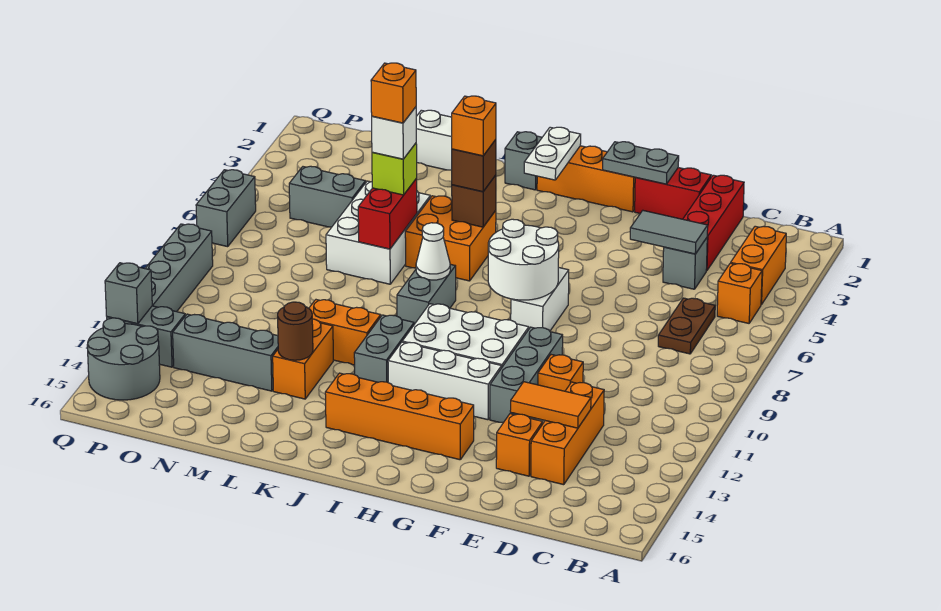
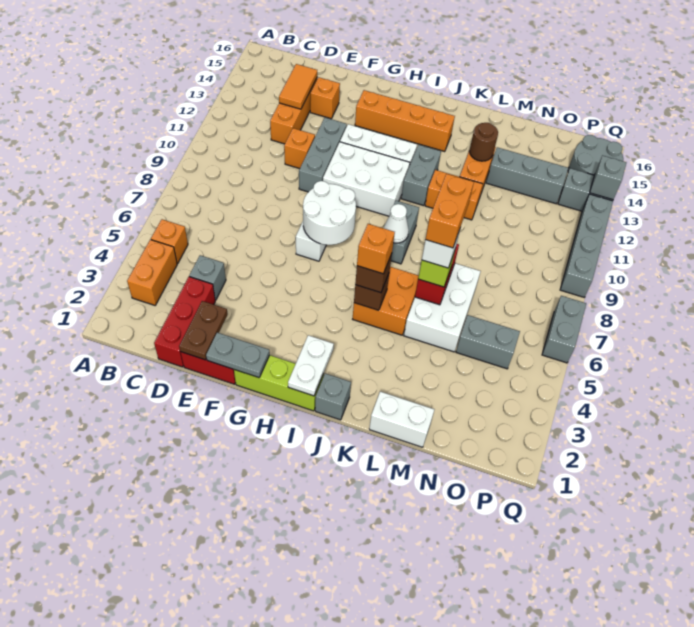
brown 1x2 plate [658,298,715,354] -> brown 1x2 plate moved to [179,301,228,360]
grey 1x2 tile [630,211,708,254] -> none
orange 1x2 tile [510,382,591,428] -> orange 1x2 tile turned to [279,64,317,109]
orange 1x3 brick [537,146,635,212] -> lime 1x3 brick [234,355,324,411]
orange 1x1 brick [371,63,416,123] -> orange 1x2 brick [426,174,474,248]

